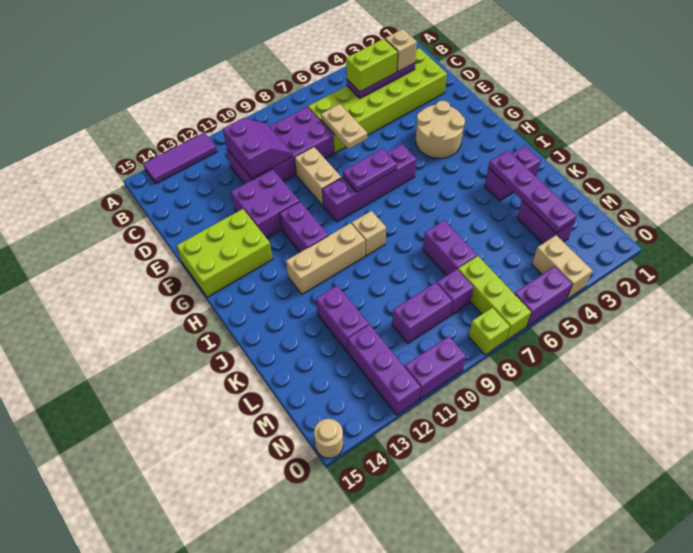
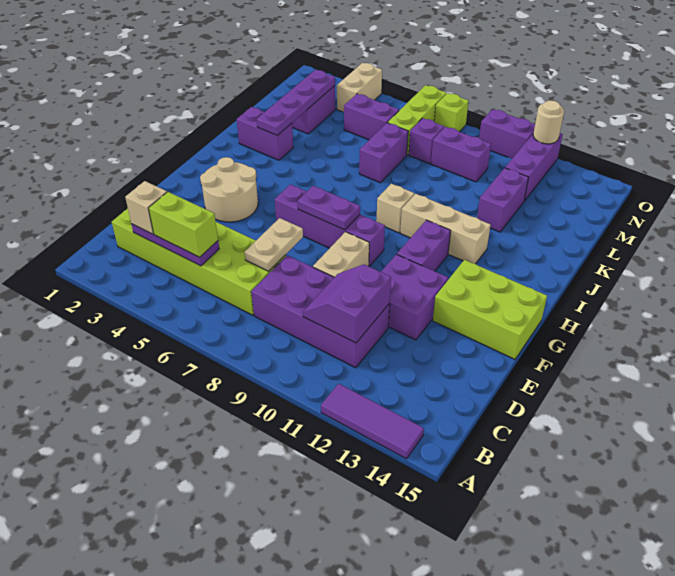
purple 1x2 brick [514,266,572,326] -> purple 1x2 brick moved to [344,94,399,140]
tan 1x1 round brick [314,419,343,458] -> tan 1x1 round brick moved to [533,101,564,144]

